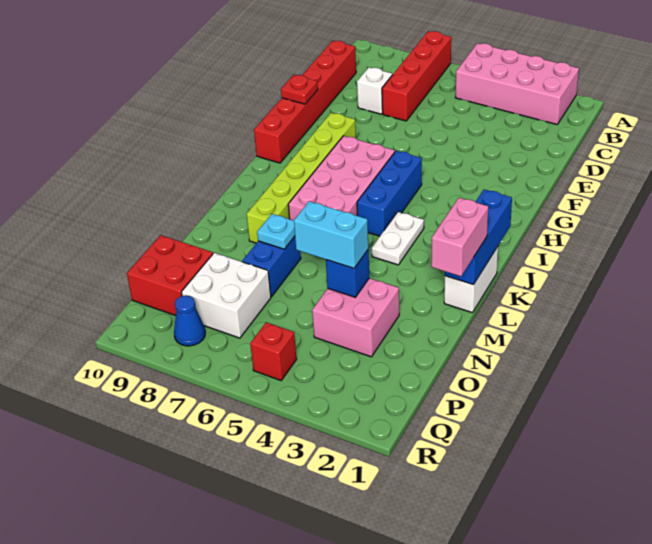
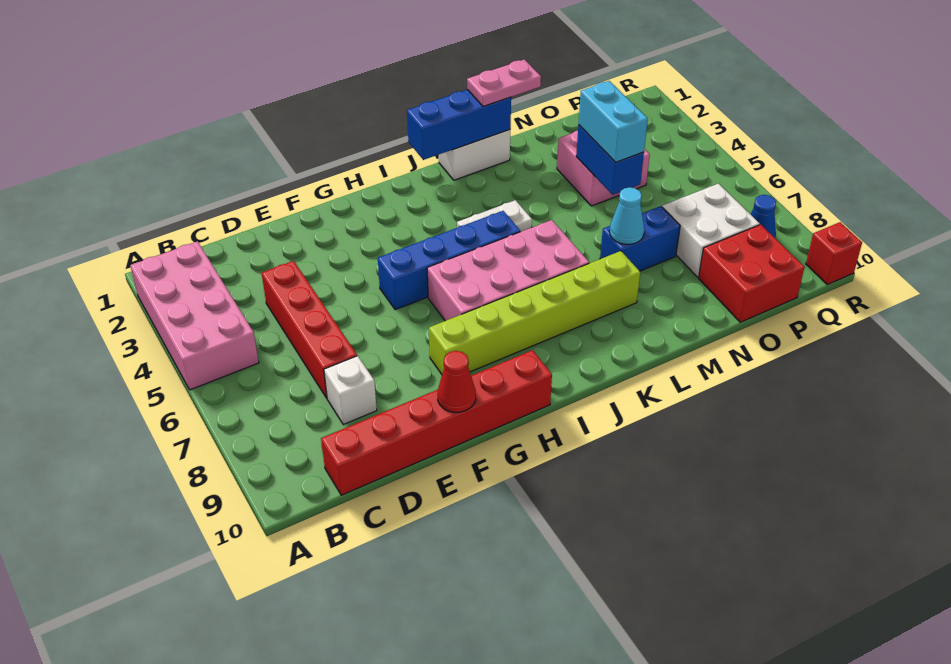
red 1x4 brick [382,31,451,121] -> red 1x4 brick turned to [262,261,357,398]
red 1x1 plate [281,75,318,104] -> red 1x1 cone [438,351,476,412]
blue 1x3 brick [357,151,422,236] -> blue 1x4 brick [378,211,520,310]
pink 1x2 brick [431,198,488,276] -> pink 1x2 plate [467,59,541,107]
cyan 1x1 plate [257,214,295,249] -> cyan 1x1 cone [609,187,644,244]
blue 1x1 brick [326,250,369,297] -> blue 1x2 brick [576,125,644,195]
red 1x1 brick [250,322,297,380] -> red 1x1 brick moved to [806,222,862,285]

